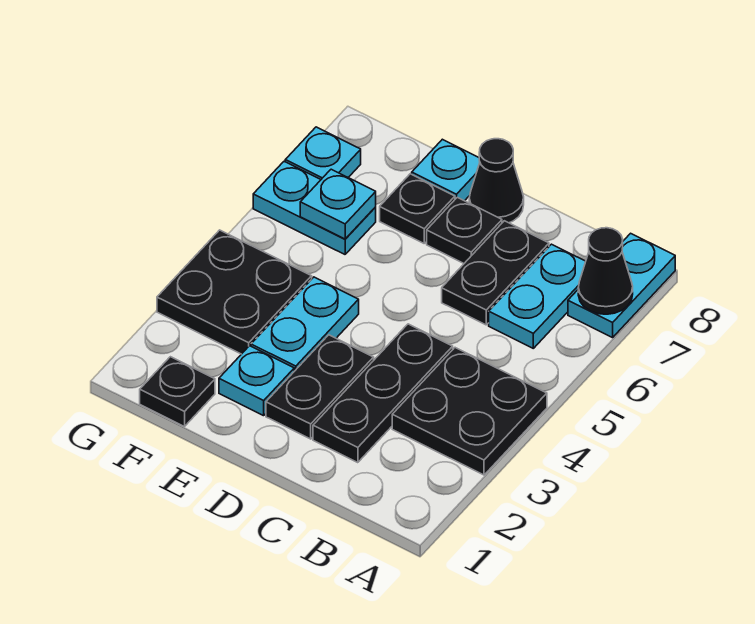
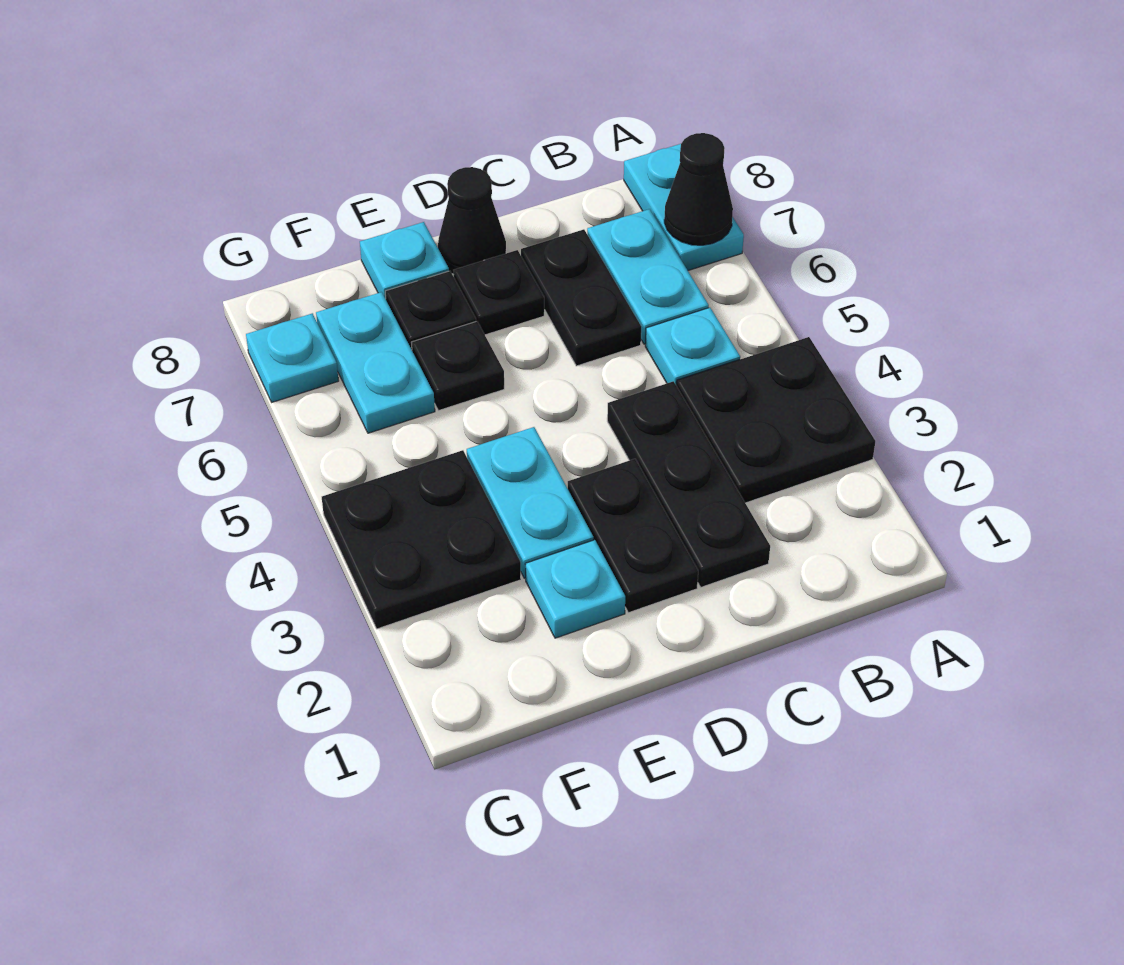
black 1x1 plate [140,357,215,427] -> black 1x1 plate moved to [411,321,504,411]
cyan 1x2 plate [253,162,376,254] -> cyan 1x2 plate turned to [316,292,435,433]
cyan 1x1 plate [300,169,376,239] -> cyan 1x1 plate moved to [645,308,740,386]

